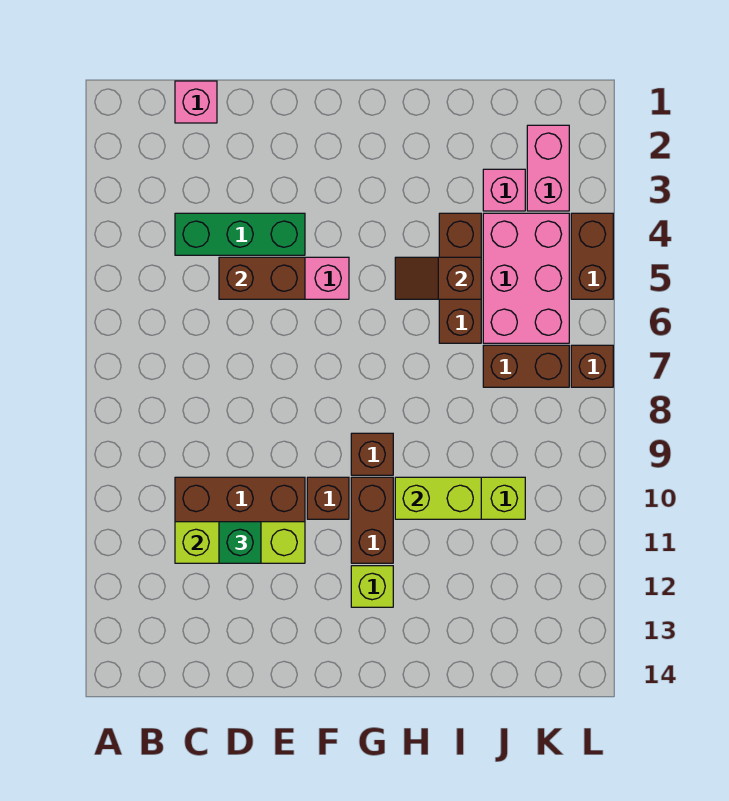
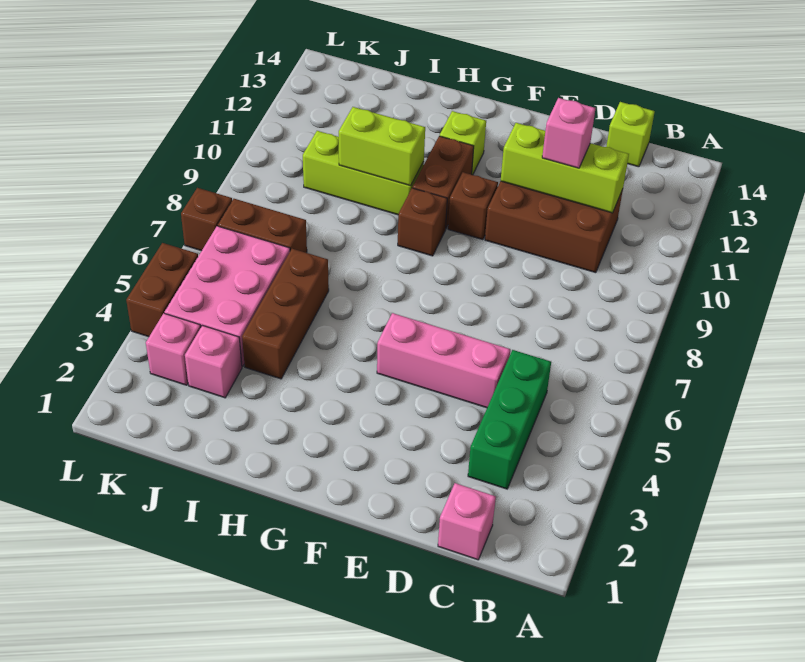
green 1x3 brick [175,213,305,255] -> green 1x3 brick turned to [468,350,551,489]
none -> lime 1x1 brick [606,102,655,167]
brown 1x2 brick [219,257,305,299] -> none
green 1x1 brick [219,522,261,563] -> pink 1x1 brick [542,98,595,168]
brown 1x2 slope [395,257,481,299] -> none
pink 1x2 brick [527,125,569,211] -> pink 1x1 brick [146,313,201,385]

